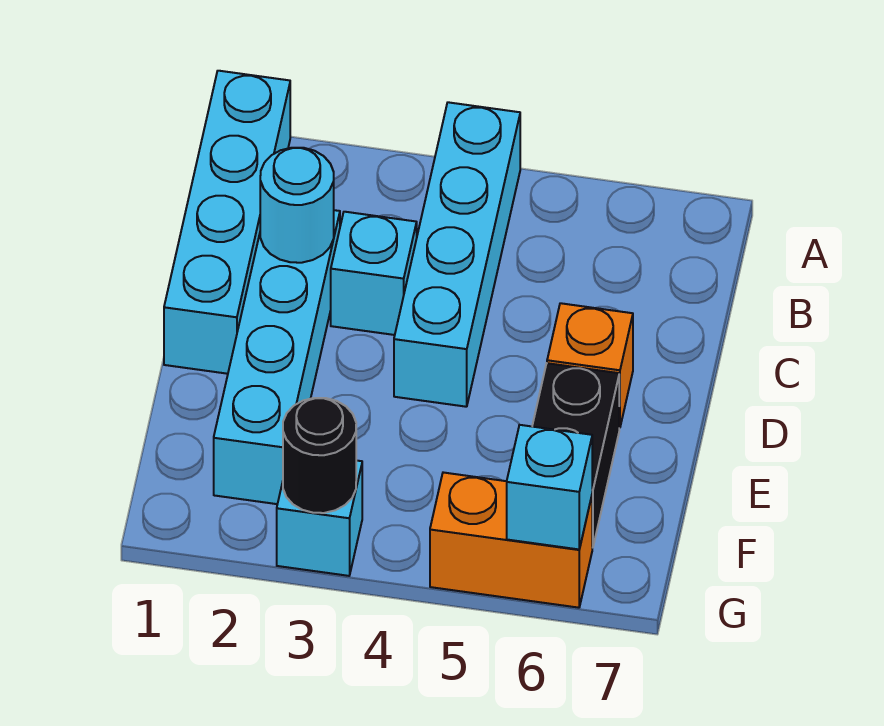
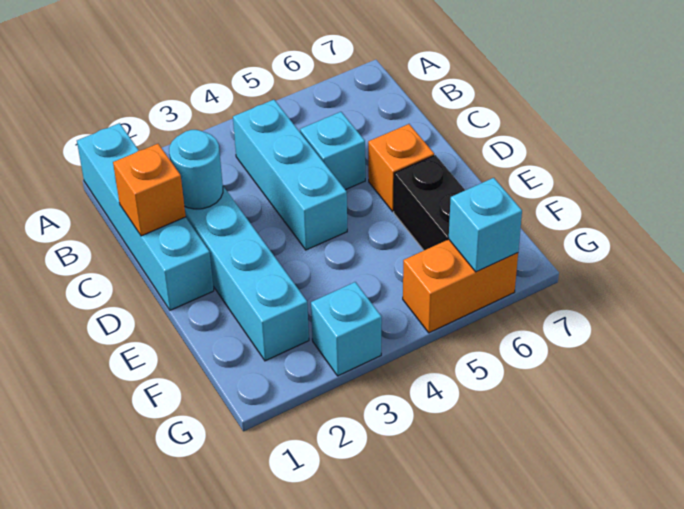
cyan 1x4 brick [394,102,520,407] -> cyan 1x3 brick [233,100,347,250]
none -> orange 1x1 brick [113,144,186,236]
cyan 1x1 brick [331,212,417,335] -> cyan 1x1 brick moved to [300,112,365,190]
black 1x1 round brick [283,398,356,513] -> none

